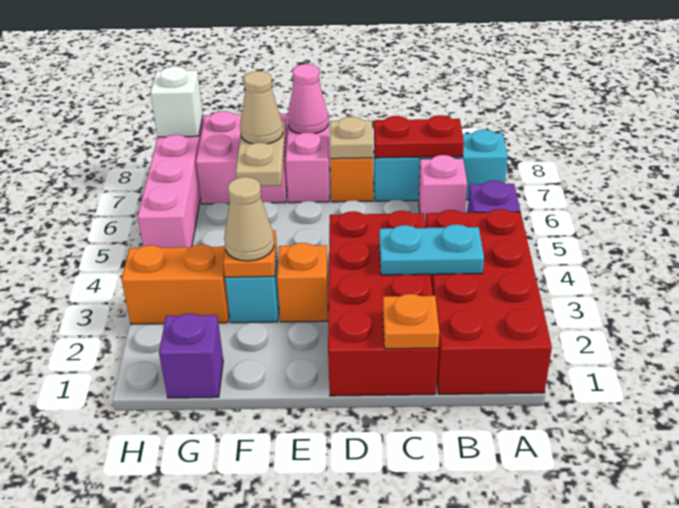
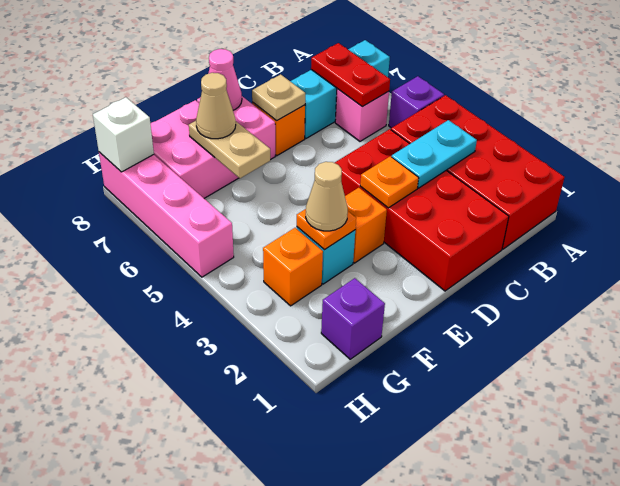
red 1x2 plate [374,115,464,158] -> red 1x2 plate turned to [311,43,390,107]
orange 1x1 plate [383,294,439,349] -> orange 1x1 plate moved to [360,156,419,208]
orange 1x2 brick [121,244,229,324] -> orange 1x1 brick [263,228,323,306]

